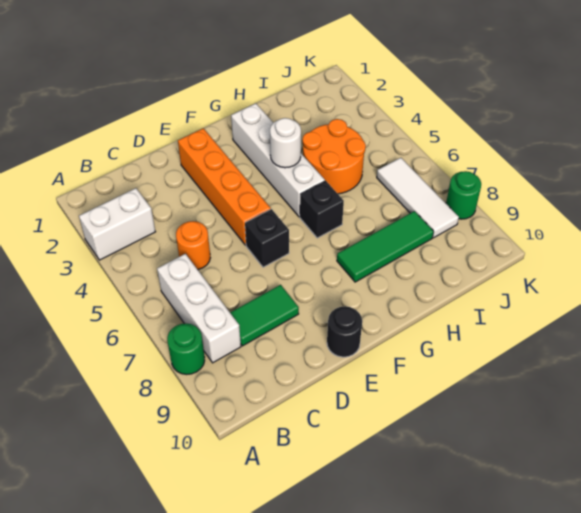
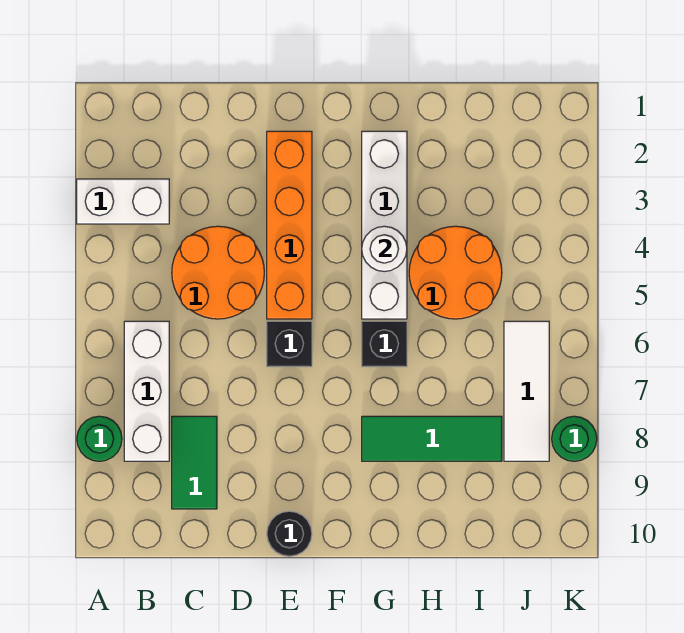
orange 1x1 round brick [176,221,210,270] -> orange 2x2 round brick [172,226,264,319]
green 1x2 tile [230,285,299,346] -> green 1x2 tile turned to [172,416,217,509]

